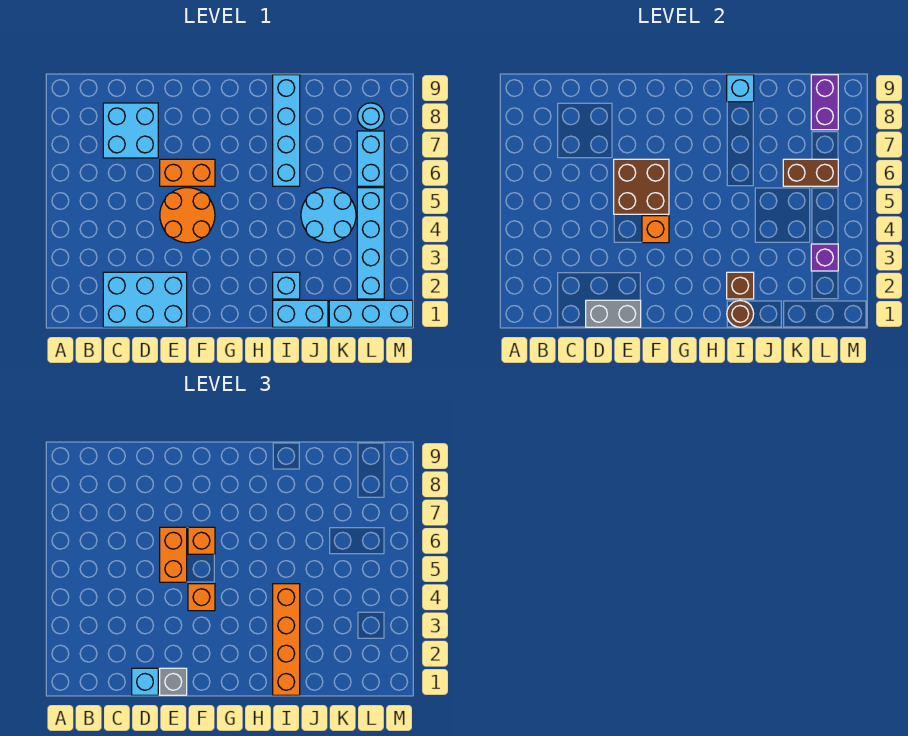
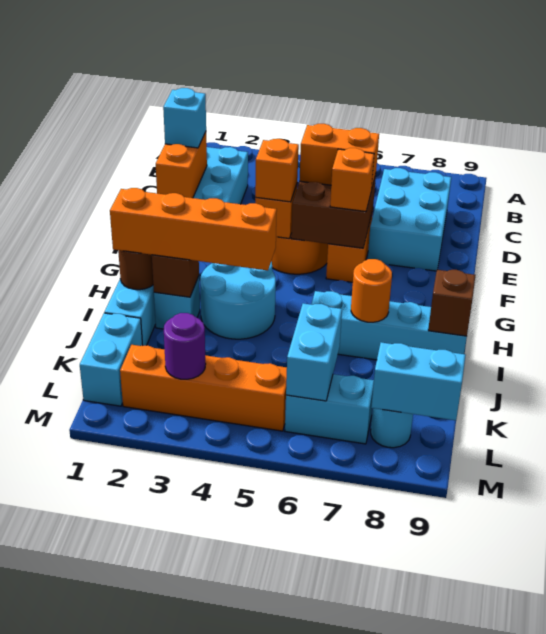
cyan 2x2 brick [103,103,158,158] -> cyan 2x3 brick [368,168,451,271]
grey 1x2 brick [586,300,641,327] -> orange 1x2 brick [156,132,207,198]
grey 1x1 brick [160,668,187,695] -> none
none -> orange 1x1 round brick [351,259,392,322]
cyan 1x1 brick [727,75,754,102] -> brown 1x1 brick [428,269,475,336]
cyan 2x2 round brick [301,188,356,243] -> cyan 2x2 round brick moved to [200,262,276,339]
cyan 1x3 brick [329,300,413,327] -> cyan 1x2 brick [80,313,143,406]
brown 1x2 brick [783,159,838,186] -> cyan 1x2 brick [286,303,342,401]
cyan 1x4 brick [357,188,384,299] -> orange 1x4 brick [120,345,287,431]
purple 1x1 brick [811,244,838,271] -> purple 1x1 round brick [164,313,206,379]
purple 1x2 brick [811,75,838,130] -> cyan 1x2 brick [371,342,466,420]

